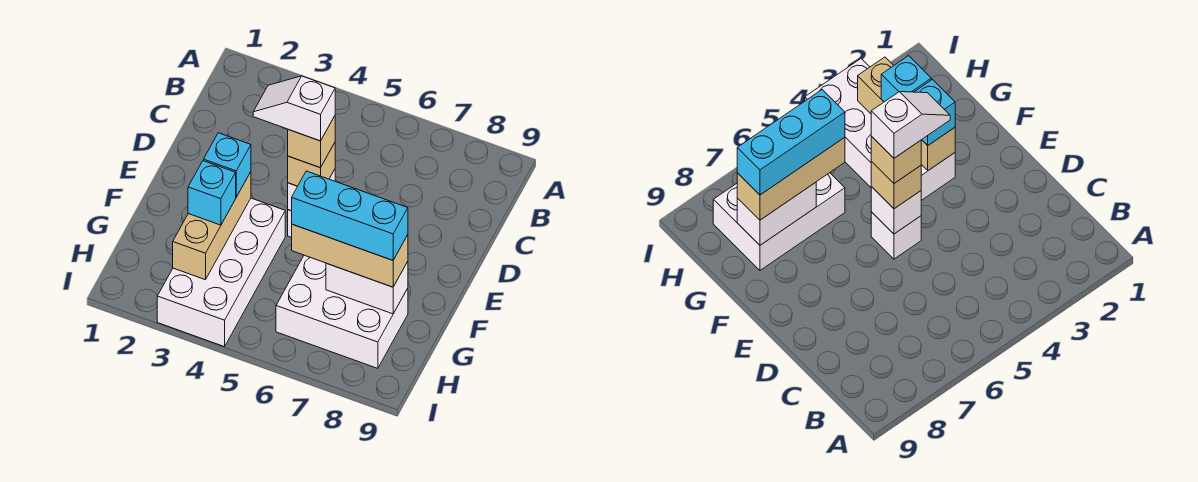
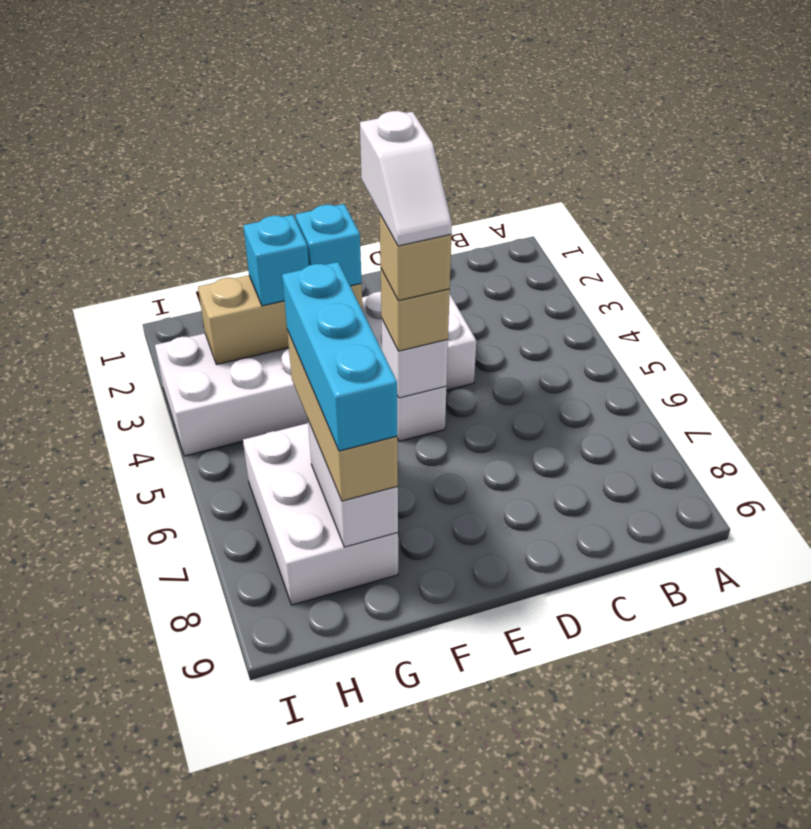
white 1x2 slope [253,76,335,141] -> white 1x2 slope turned to [360,111,452,246]
white 2x4 brick [157,198,285,347] -> white 2x6 brick [155,292,476,456]

